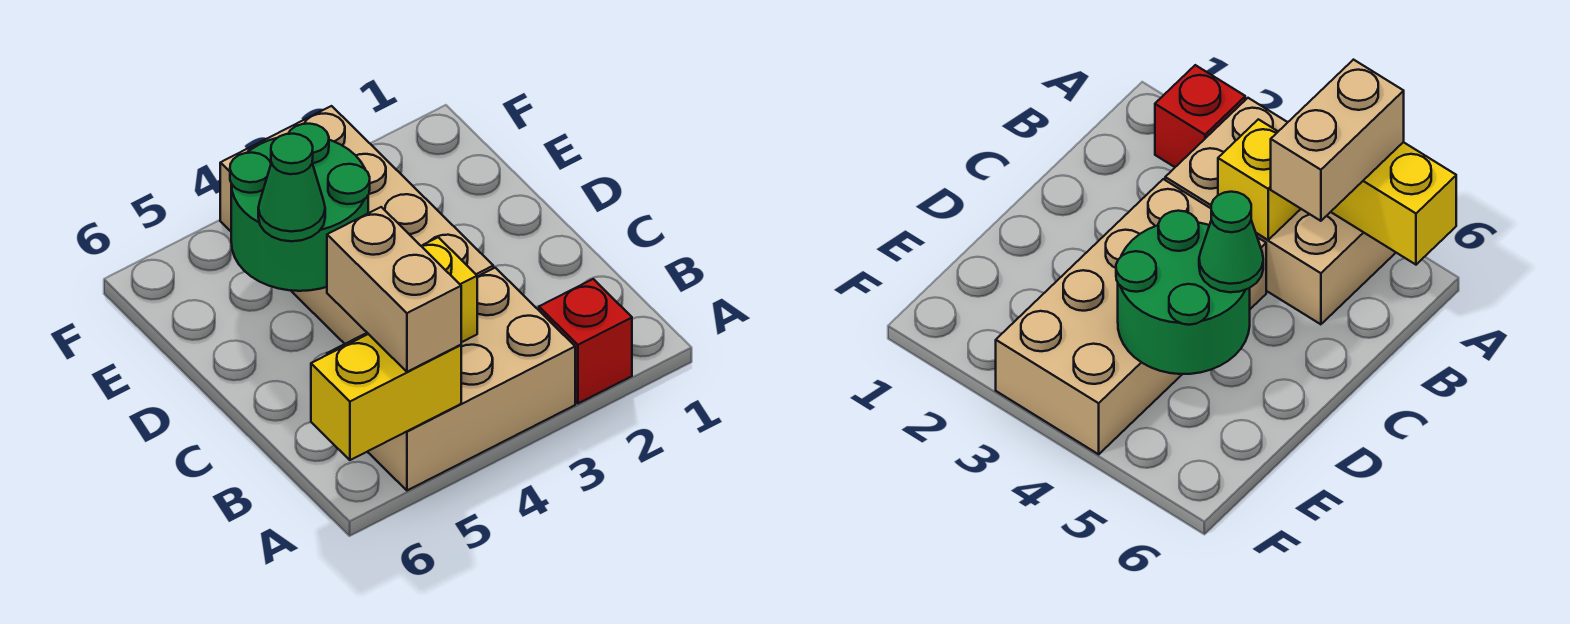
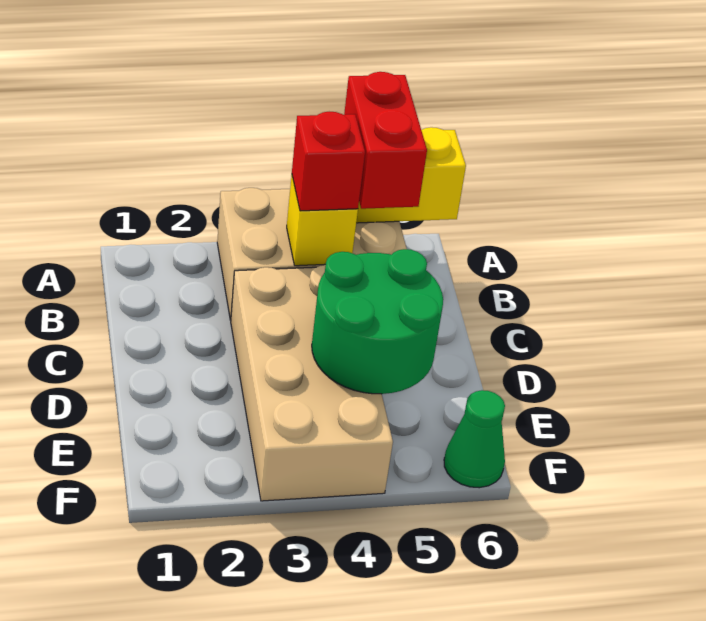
red 1x1 brick [539,279,632,403] -> red 1x1 brick moved to [292,112,365,211]
tan 1x2 brick [327,207,461,372] -> red 1x2 brick [344,72,427,209]
green 1x1 cone [258,134,325,241] -> green 1x1 cone moved to [444,390,505,488]

